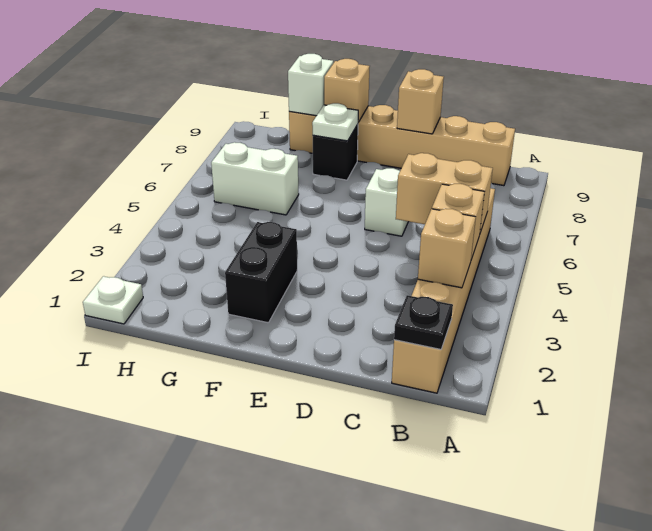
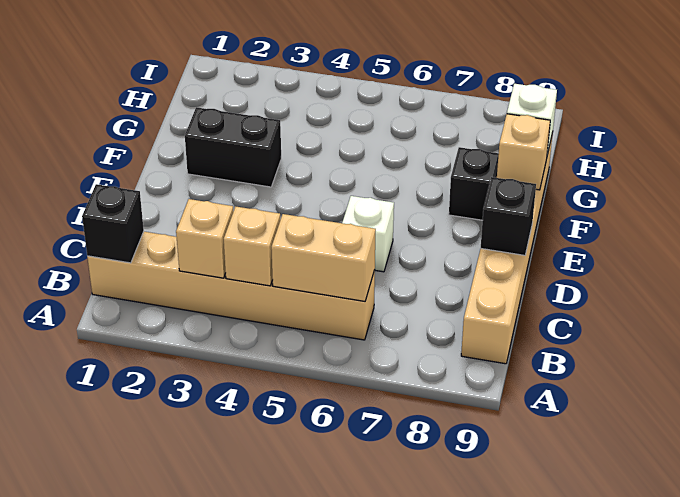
black 1x1 plate [394,295,453,349] -> black 1x1 brick [82,184,144,263]
tan 1x2 brick [396,153,493,232] -> tan 1x2 brick turned to [271,214,376,301]
tan 1x1 brick [397,69,444,134] -> black 1x1 brick [481,177,536,255]
white 1x1 plate [312,103,358,141] -> none
white 1x2 brick [211,142,299,215] -> none
white 1x1 plate [83,276,143,324] -> none

